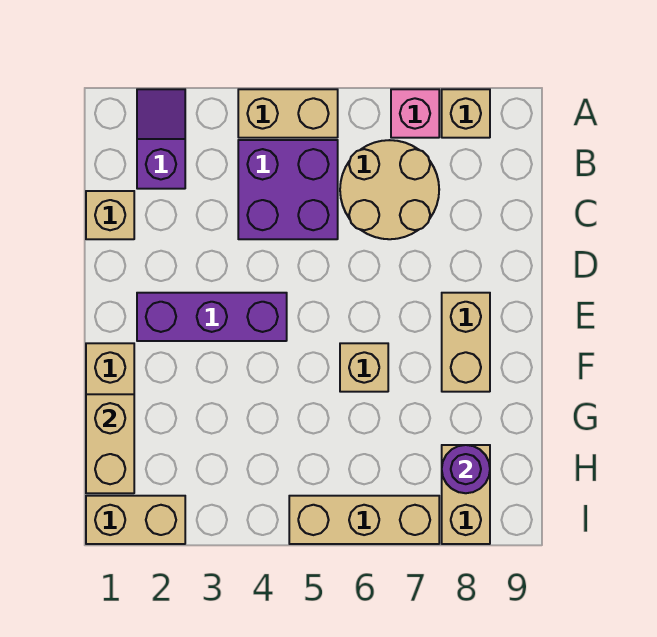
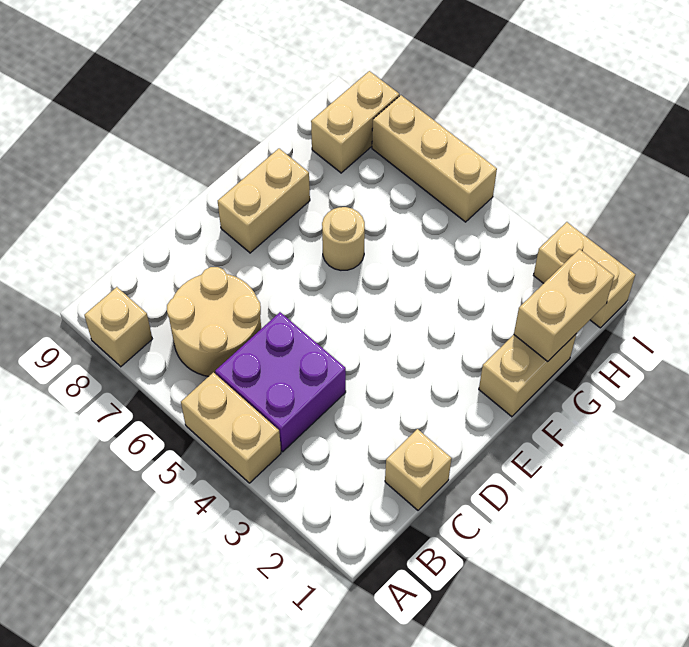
purple 1x2 slope [137,89,185,189] -> none
pink 1x1 brick [391,89,439,138] -> none
purple 1x3 brick [137,293,287,341] -> none
tan 1x1 brick [340,343,388,392] -> tan 1x1 round brick [322,207,365,270]
purple 1x1 round brick [442,445,490,493] -> none

